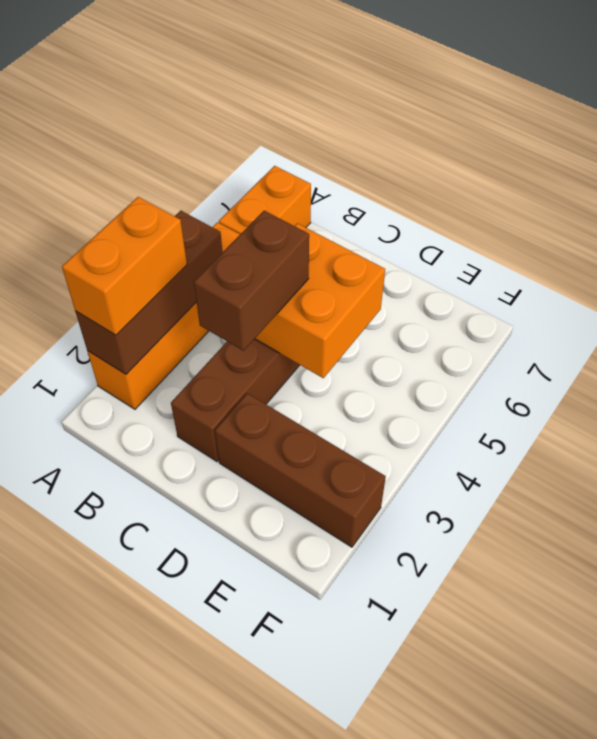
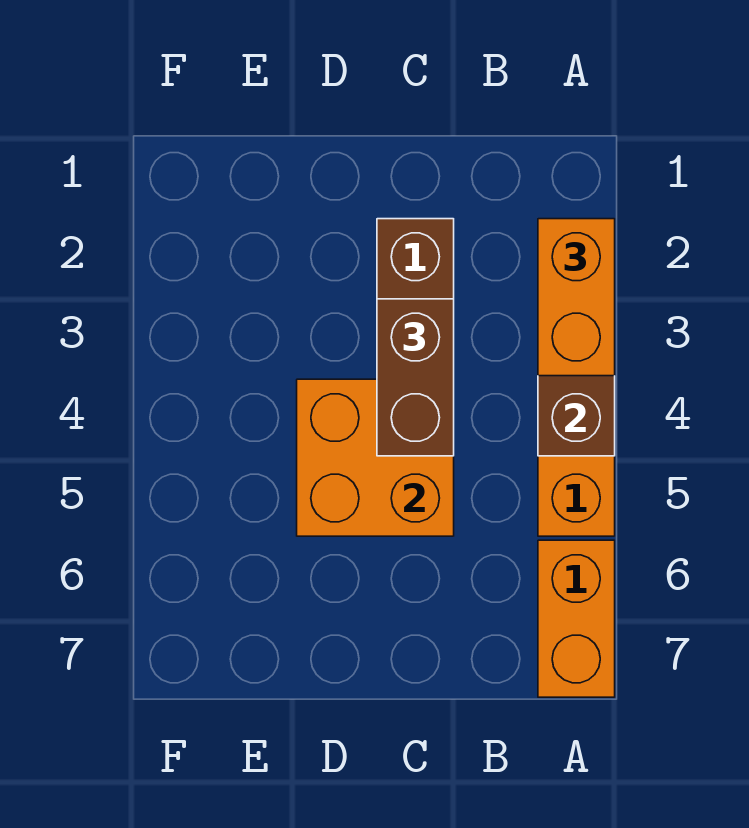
brown 1x3 brick [215,393,386,547] -> none

